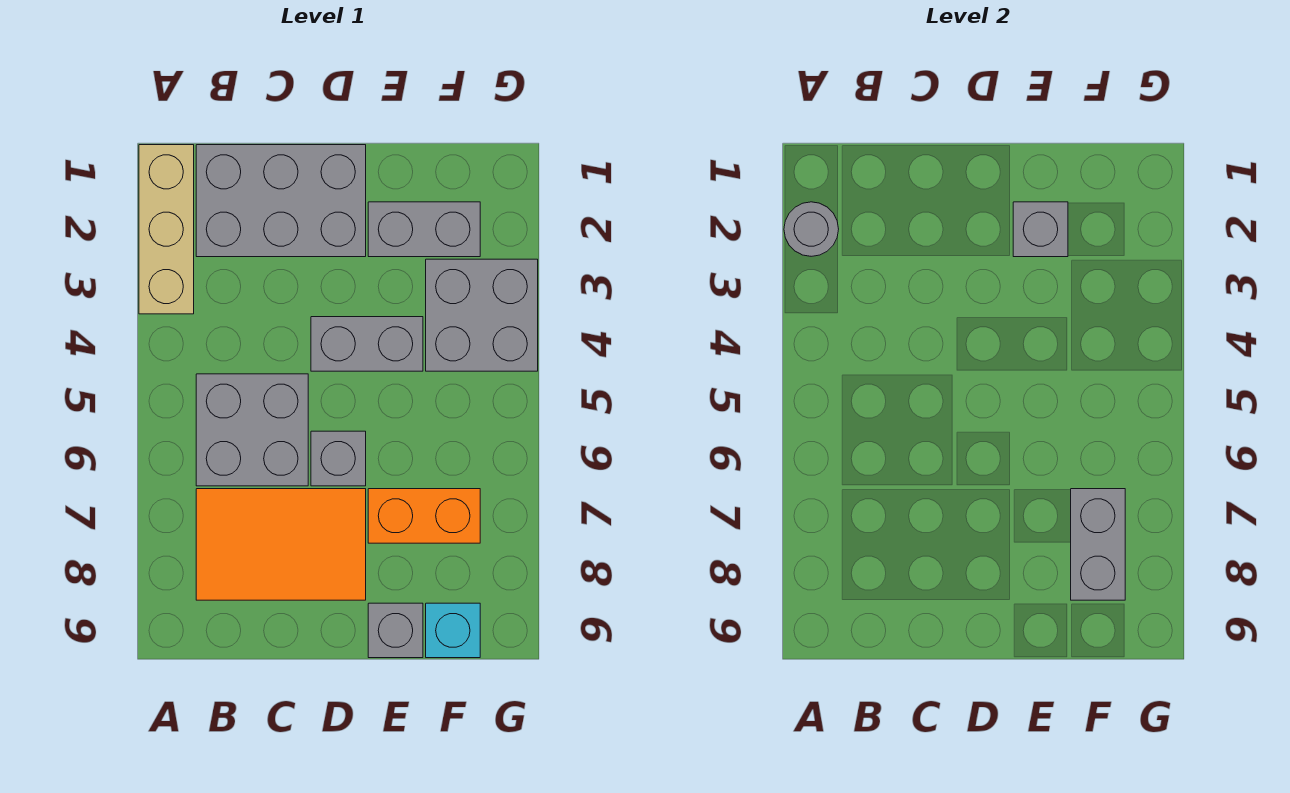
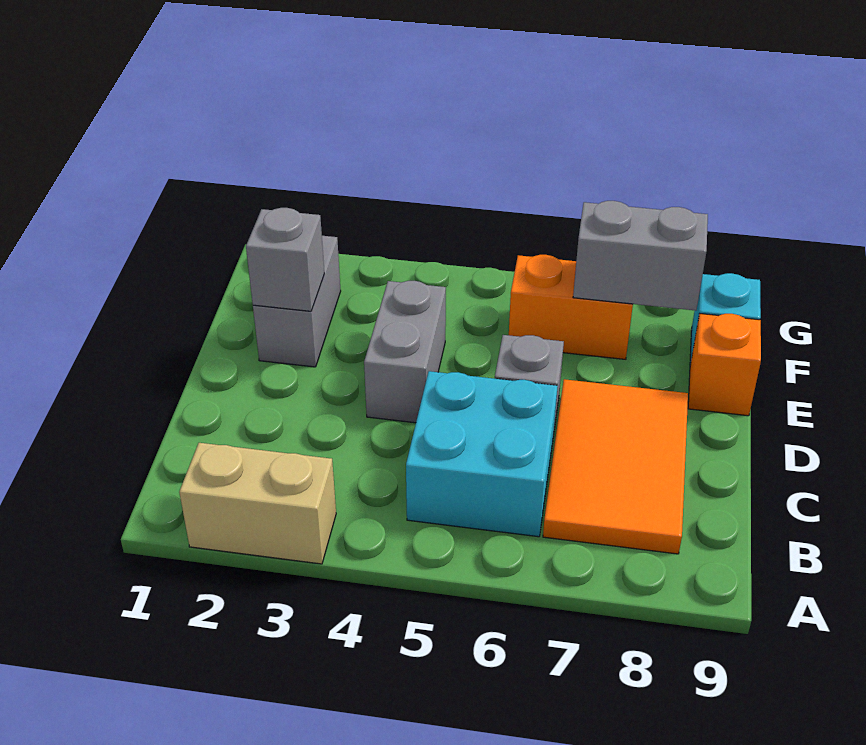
tan 1x3 brick [139,145,194,314] -> tan 1x2 brick [179,443,336,564]
grey 1x1 round brick [784,202,839,256] -> none
grey 2x3 brick [196,145,366,257] -> none
grey 2x2 brick [196,374,308,486] -> cyan 2x2 brick [406,371,558,537]
orange 1x2 brick [368,489,480,543] -> orange 1x2 brick turned to [509,255,633,359]
grey 1x1 brick [368,603,423,658] -> orange 1x1 brick [688,314,761,416]
grey 2x2 brick [426,259,538,371] -> none

